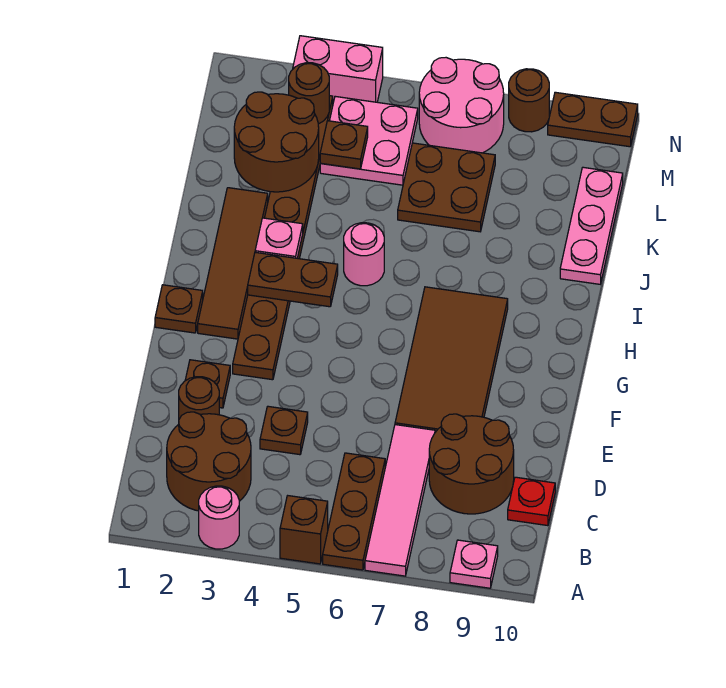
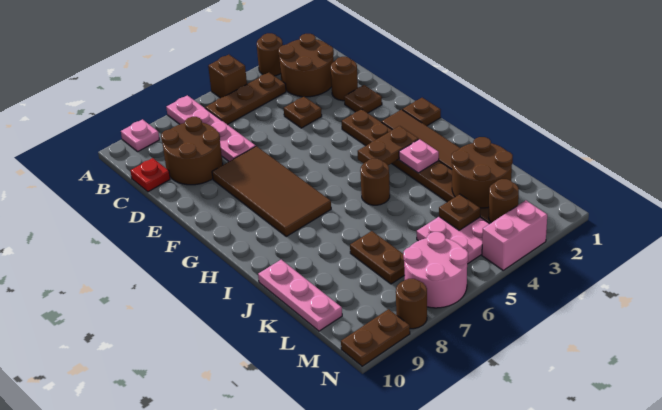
pink 1x1 round brick [199,486,239,549] -> brown 1x1 round brick [257,33,283,76]
brown 1x3 plate [323,453,385,570] -> brown 1x3 plate turned to [205,73,286,125]
pink 1x4 tile [365,425,435,576] -> pink 1x4 plate [166,95,256,161]
pink 1x1 round brick [344,223,384,286] -> brown 1x1 round brick [360,159,390,205]
brown 2x2 plate [398,143,495,232] -> brown 1x2 plate [350,231,405,284]

